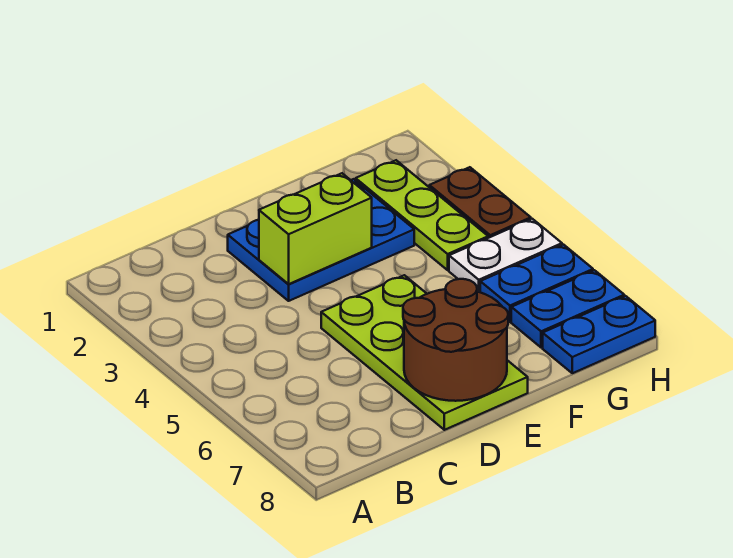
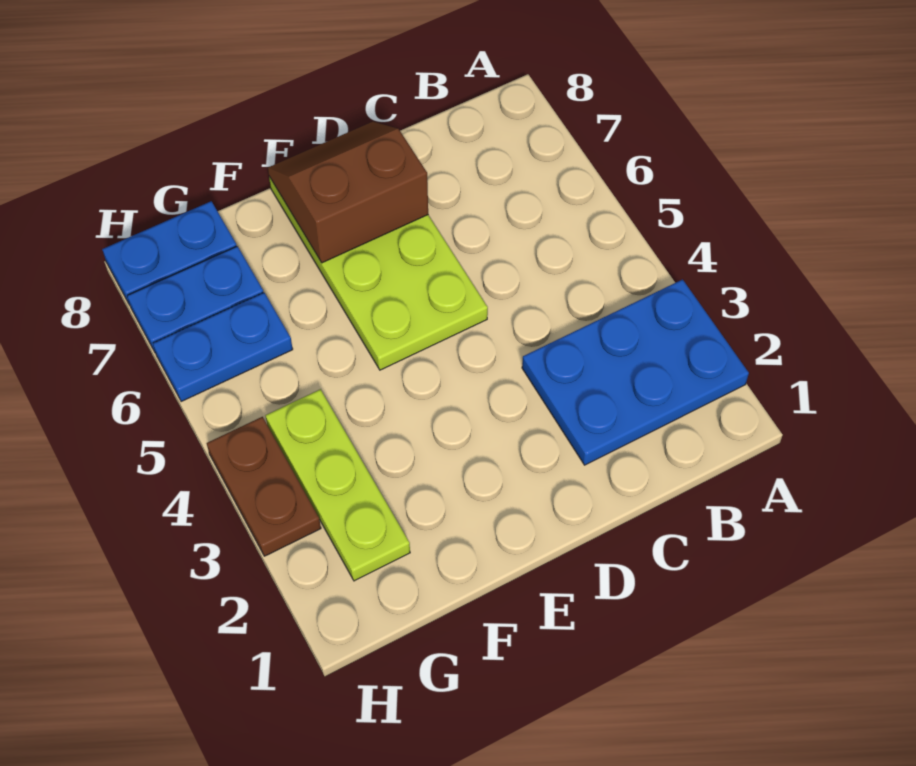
blue 2x3 plate [228,179,414,301] -> blue 2x3 plate moved to [522,279,749,465]
lime 1x2 brick [259,173,372,284] -> none
brown 2x2 round brick [403,279,508,401] -> brown 2x2 slope [268,122,428,263]
white 1x2 plate [449,219,562,292] -> none

